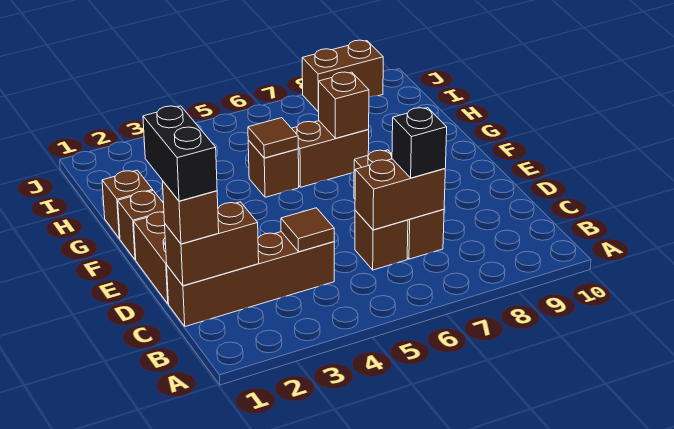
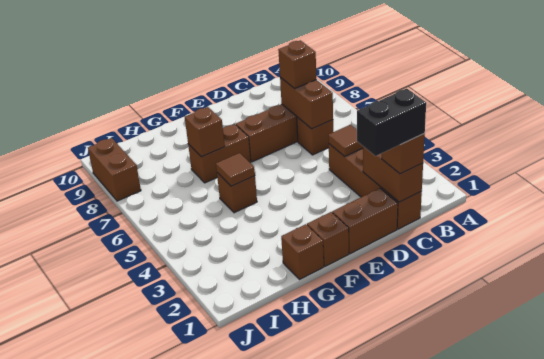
black 1x1 brick [392,108,447,178] -> brown 1x1 brick [278,40,316,89]
brown 1x2 brick [292,121,369,187] -> brown 1x2 brick turned to [188,124,251,183]

